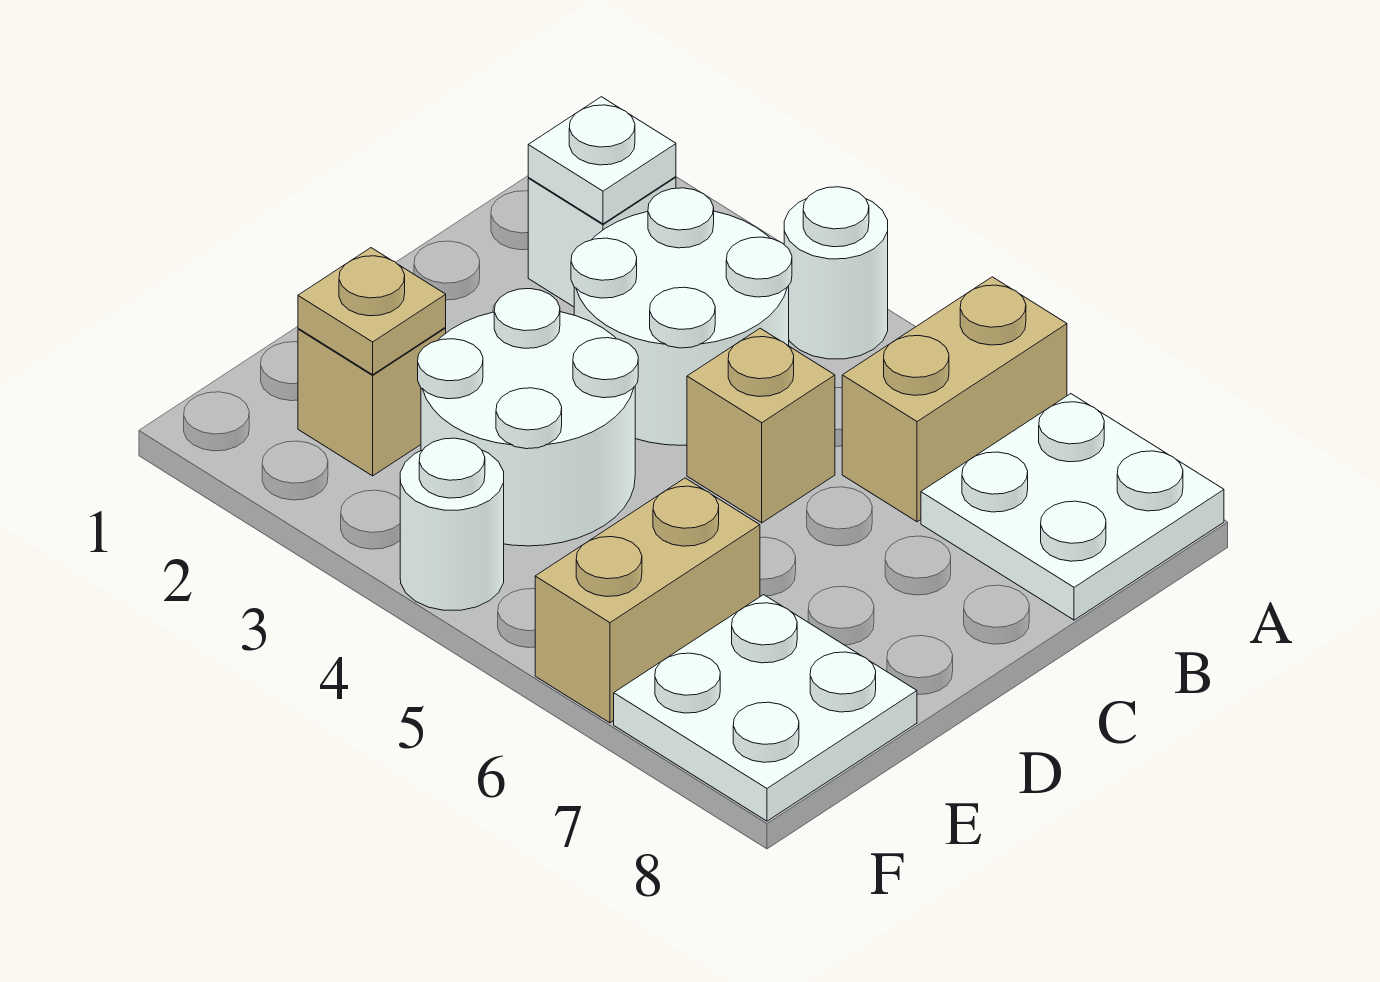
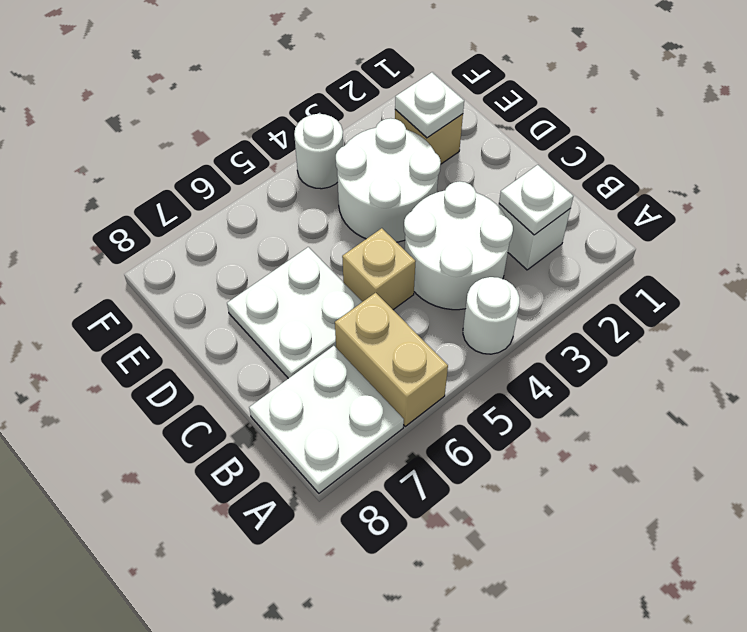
tan 1x1 plate [298,248,446,375] -> white 1x1 plate [395,72,464,138]
tan 1x2 brick [535,478,760,723] -> none
white 2x2 plate [614,595,917,821] -> white 2x2 plate moved to [227,247,362,378]

